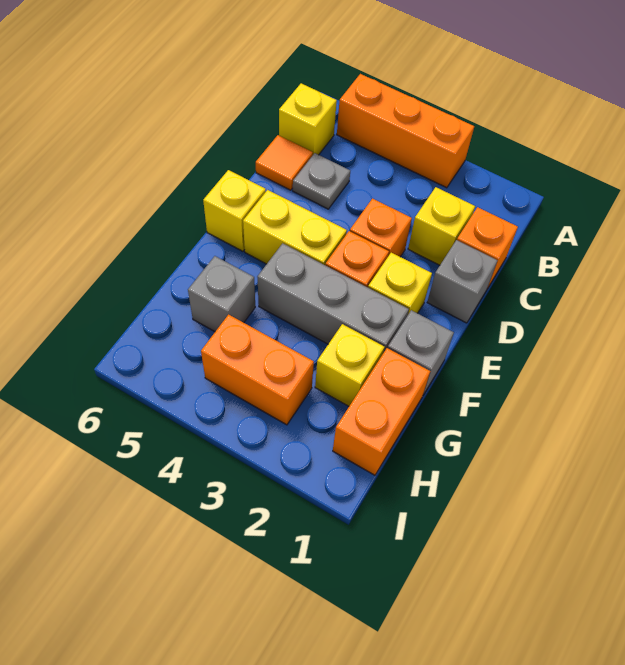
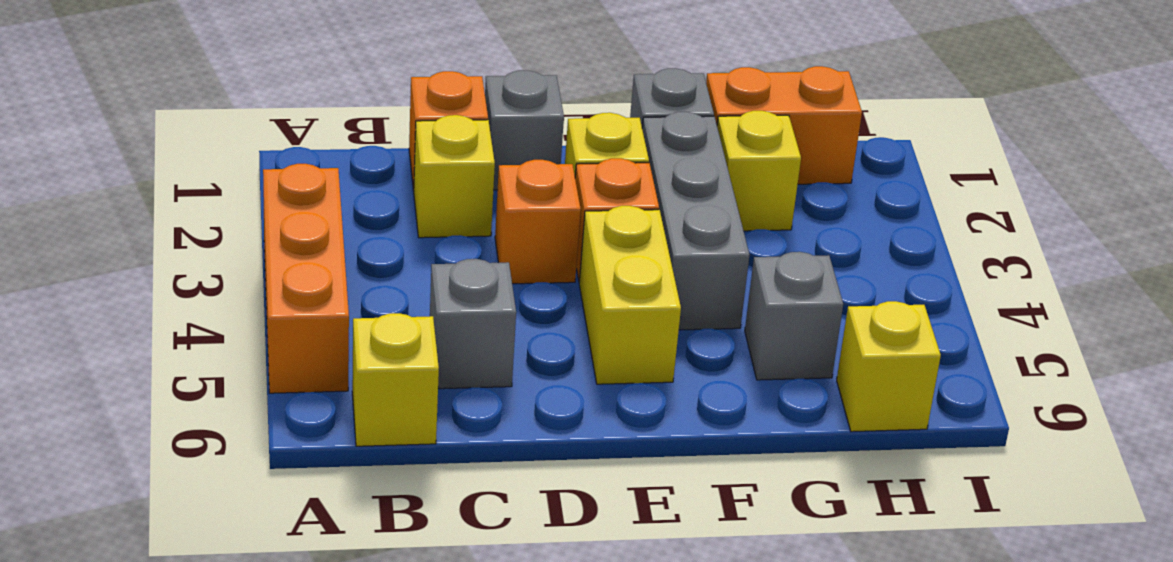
grey 1x1 plate [293,153,350,209] -> grey 1x1 brick [430,259,516,389]
orange 1x1 tile [256,135,313,190] -> none
yellow 1x1 brick [203,170,266,251] -> yellow 1x1 brick moved to [837,301,941,432]
orange 1x2 brick [201,315,314,425] -> none

